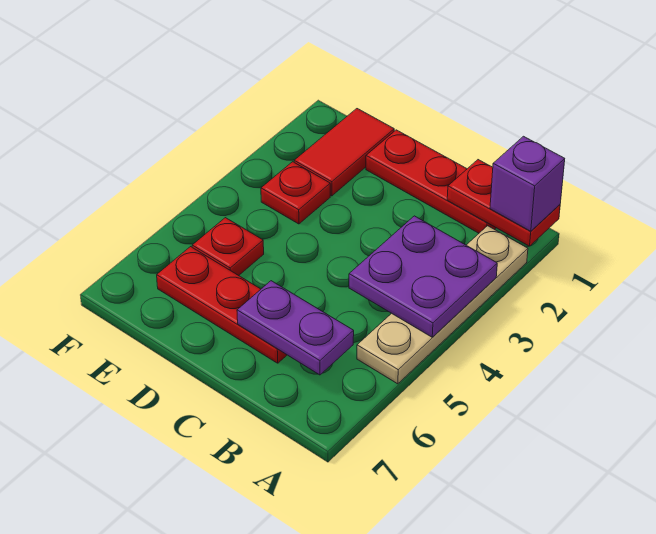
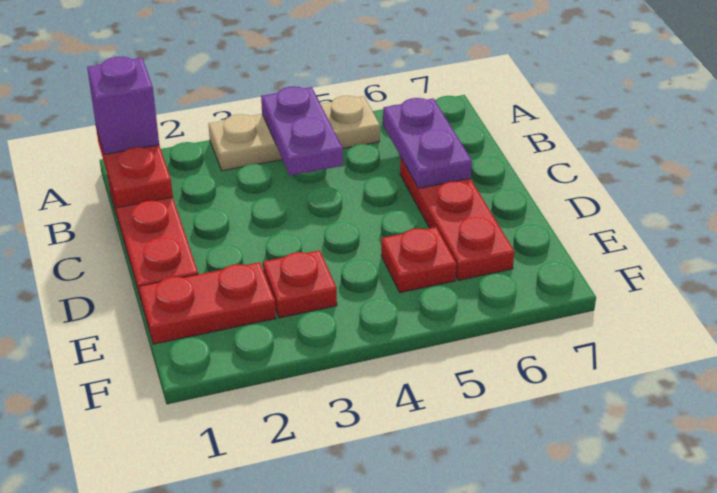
tan 1x4 plate [357,226,528,384] -> tan 1x3 plate [209,96,380,171]
purple 2x2 plate [349,216,497,337] -> purple 1x2 plate [261,86,343,175]
red 1x2 tile [294,109,394,196] -> red 1x2 plate [139,262,276,344]

